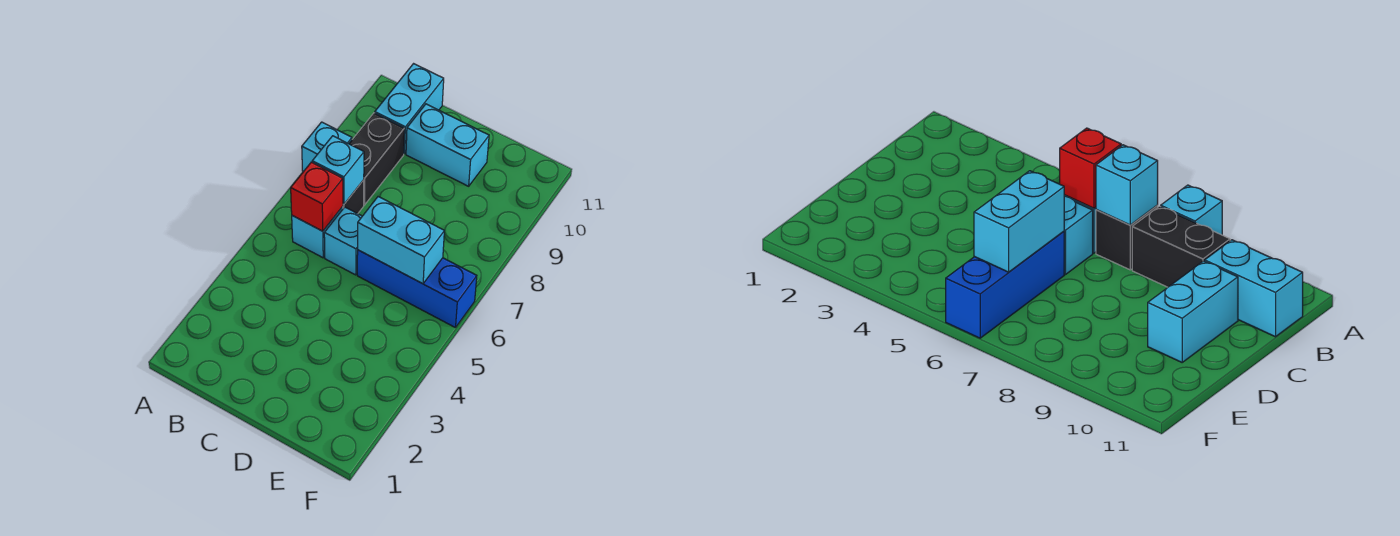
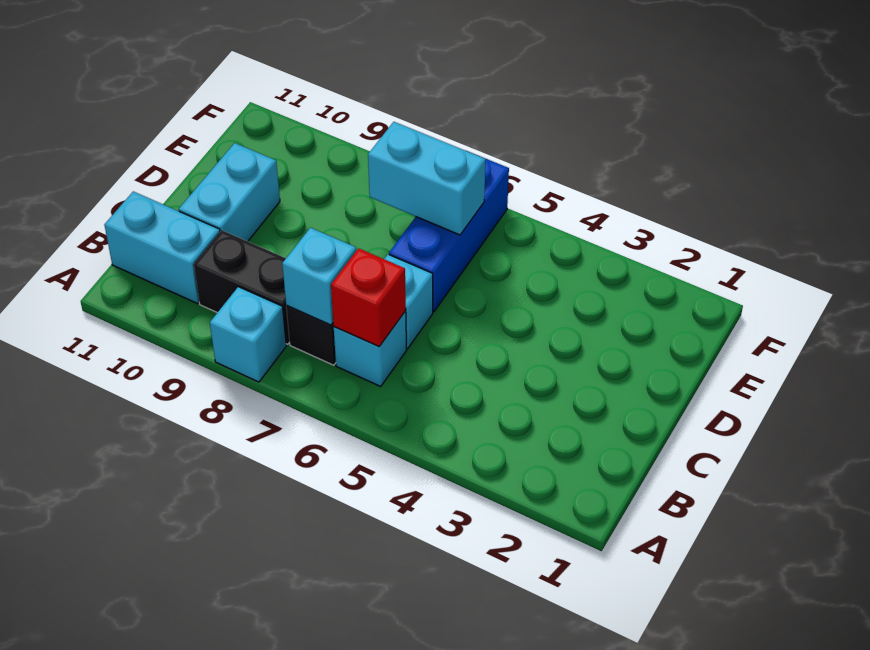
cyan 1x2 brick [358,197,444,284] -> cyan 1x2 brick turned to [368,122,486,235]

